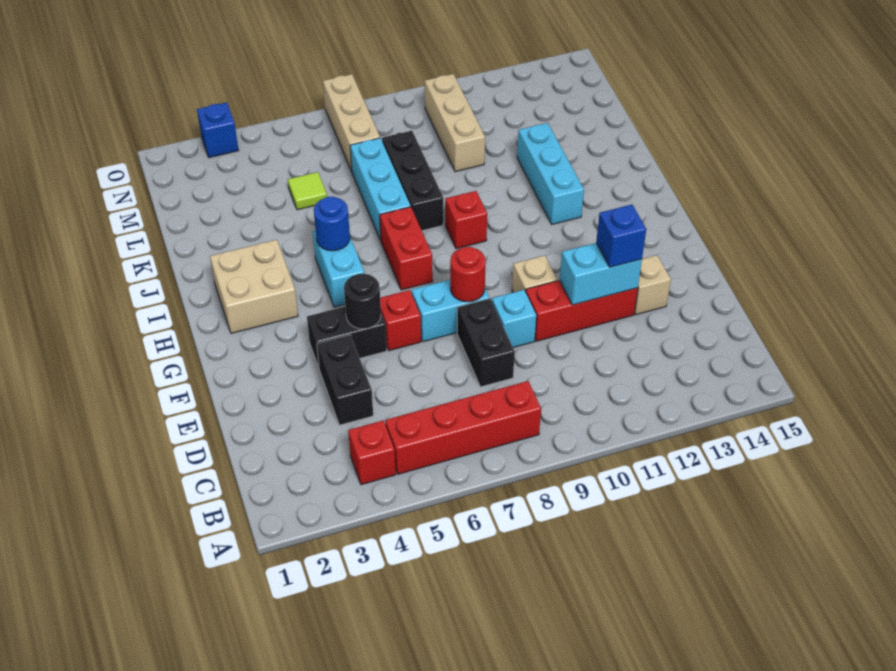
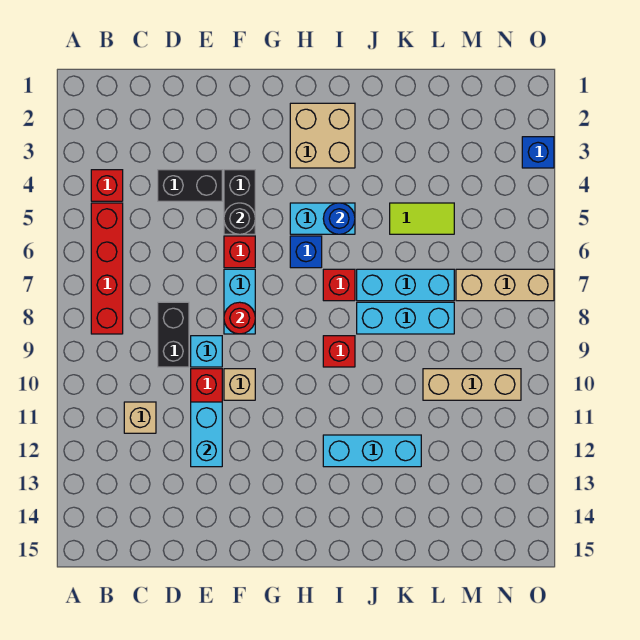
black 1x2 brick [457,299,515,387] -> black 1x2 brick turned to [158,302,189,367]
blue 1x1 brick [596,205,646,267] -> blue 1x1 brick moved to [290,236,322,268]
tan 1x1 brick [634,255,671,315] -> tan 1x1 brick moved to [124,402,156,433]
red 1x2 brick [380,207,433,290] -> red 1x1 brick [323,269,355,301]
black 1x3 brick [382,131,443,231] -> cyan 1x3 brick [357,302,454,334]
lime 1x1 tile [288,172,327,210] -> lime 1x2 tile [390,203,454,234]

